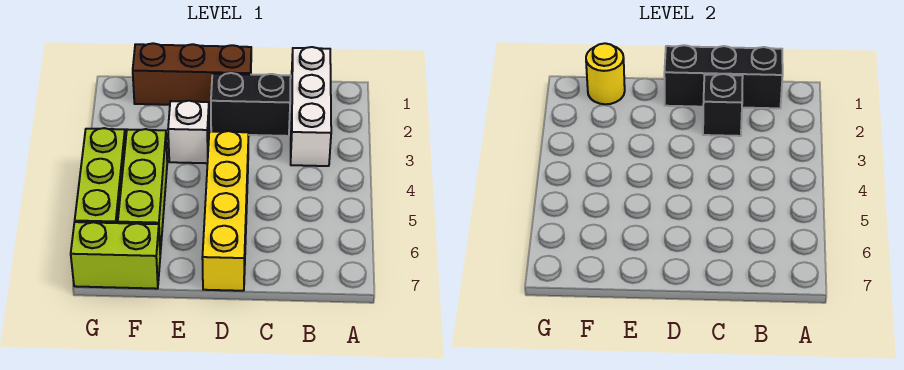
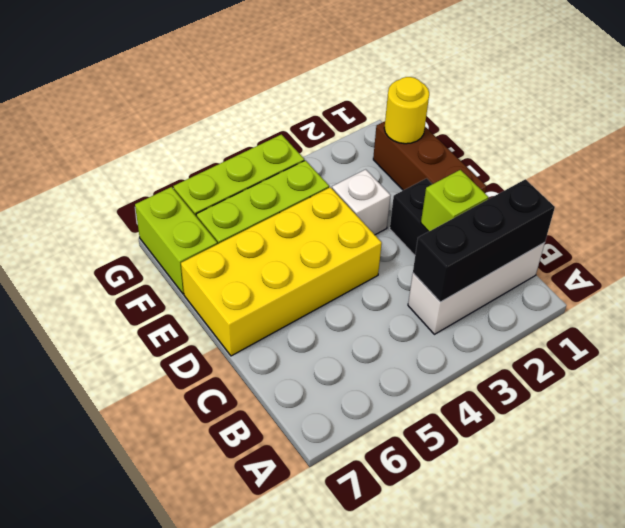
black 1x3 brick [664,45,783,108] -> black 1x3 brick turned to [413,179,555,302]
black 1x1 brick [703,74,743,136] -> lime 1x1 brick [421,170,489,232]
yellow 1x4 brick [202,131,249,291] -> yellow 2x4 brick [181,187,382,356]

